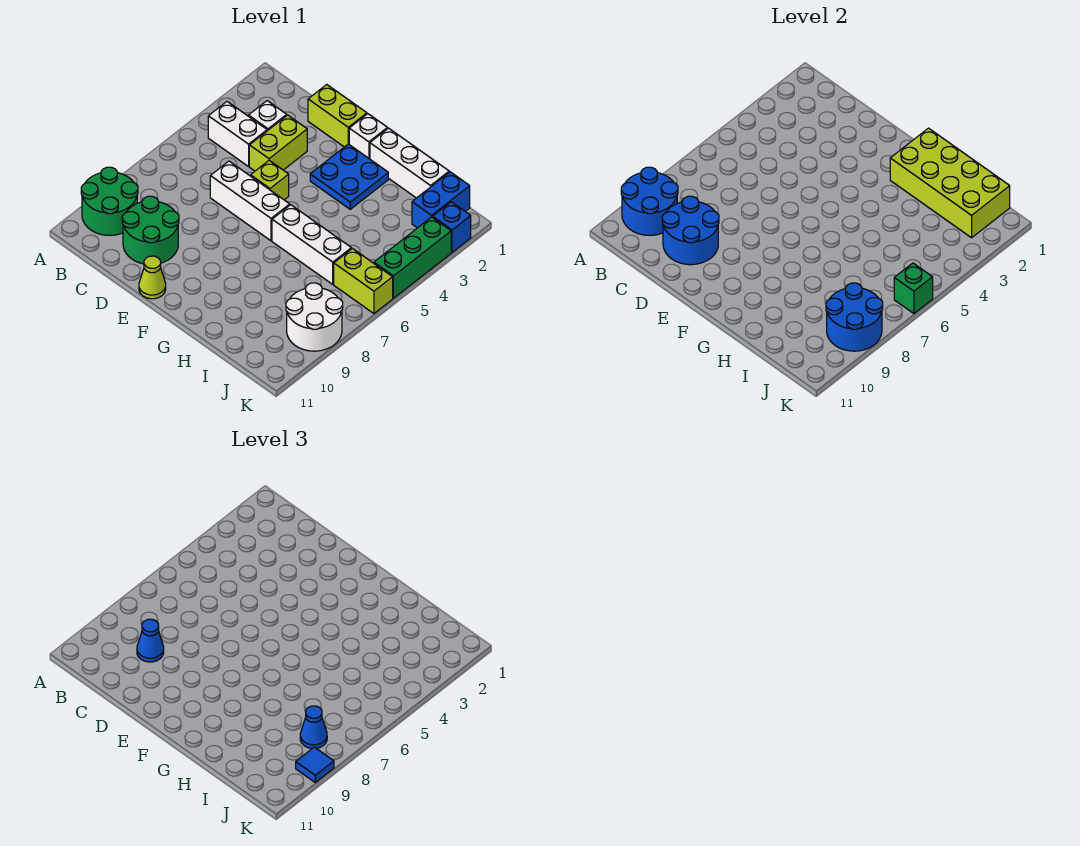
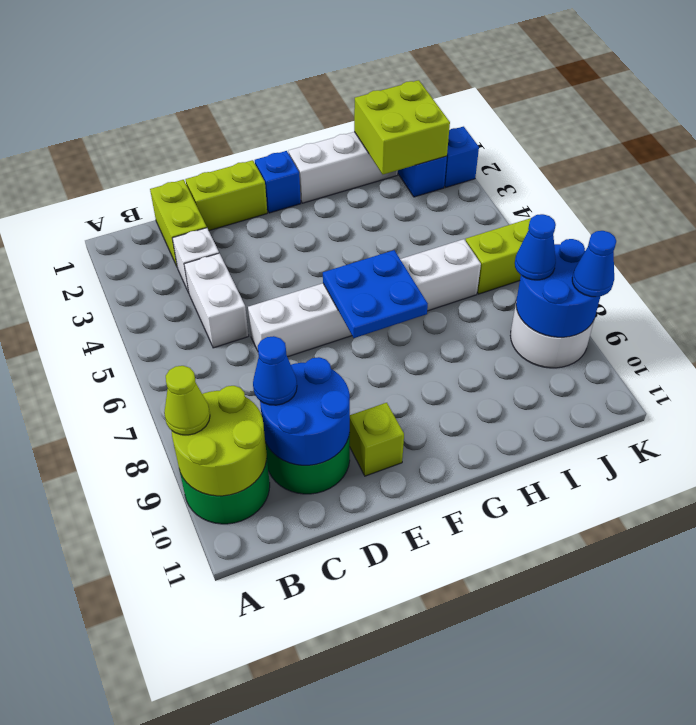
blue 2x2 round brick [621,167,678,235] -> lime 2x2 round brick [172,386,267,496]
white 1x2 brick [208,102,267,166] -> white 1x2 brick turned to [184,253,249,348]
lime 1x2 brick [249,115,307,171] -> lime 1x2 brick moved to [150,180,207,266]
lime 1x1 brick [251,160,289,200] -> lime 1x1 brick moved to [350,403,404,476]
lime 1x1 cone [139,256,166,299] -> lime 1x1 cone moved to [164,366,210,435]
white 1x1 brick [349,114,387,159] -> blue 1x1 brick [255,151,301,213]
blue 2x2 plate [310,144,388,209] -> blue 2x2 plate moved to [323,250,428,338]
lime 2x4 brick [890,128,1010,238] -> lime 2x2 brick [354,80,450,174]
green 1x3 brick [374,217,451,298] -> none
green 1x1 brick [894,263,933,314] -> none
blue 1x1 tile [296,747,334,782] -> blue 1x1 cone [572,231,616,297]

